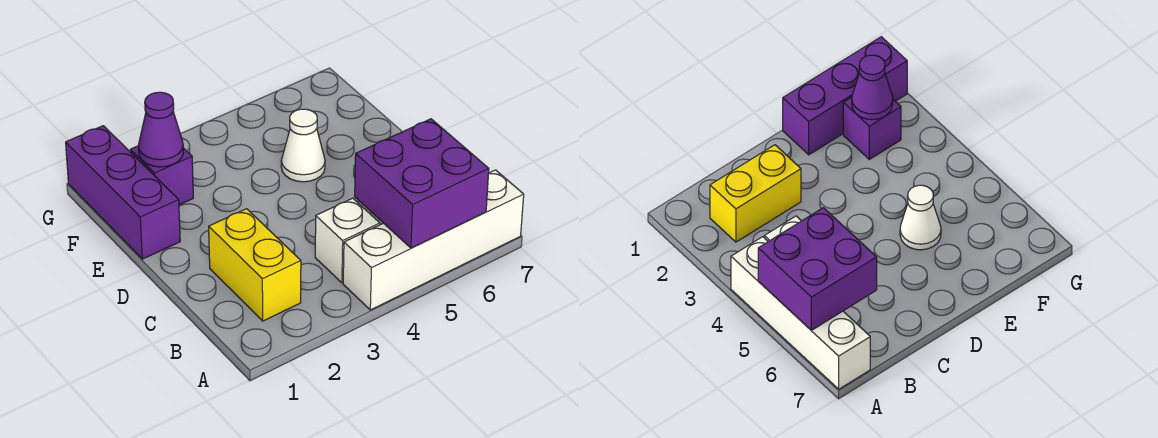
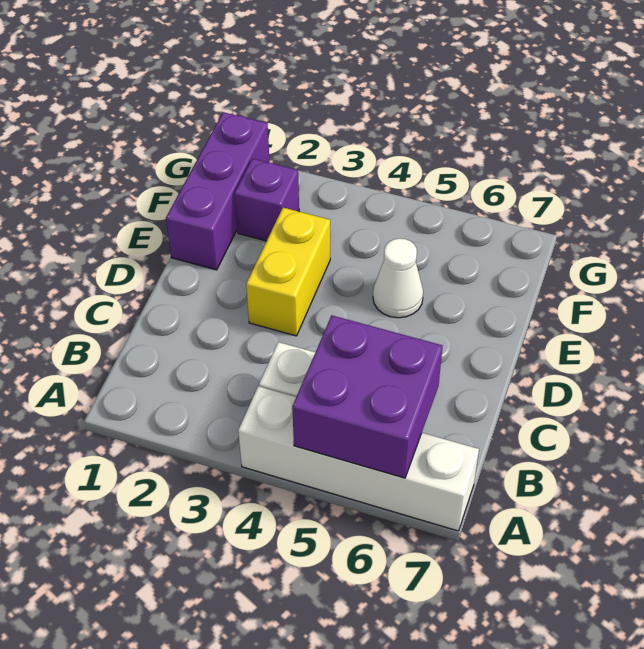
yellow 1x2 brick [209,209,301,321] -> yellow 1x2 brick moved to [246,208,330,336]
purple 1x1 cone [138,92,184,167] -> none

